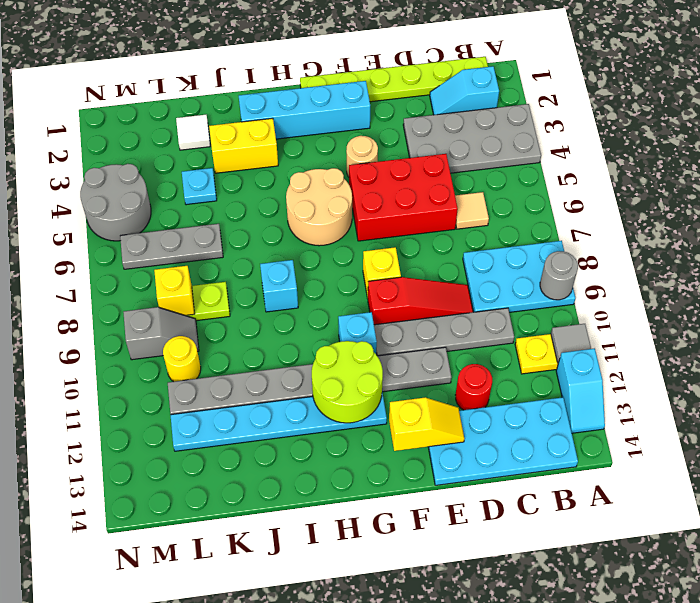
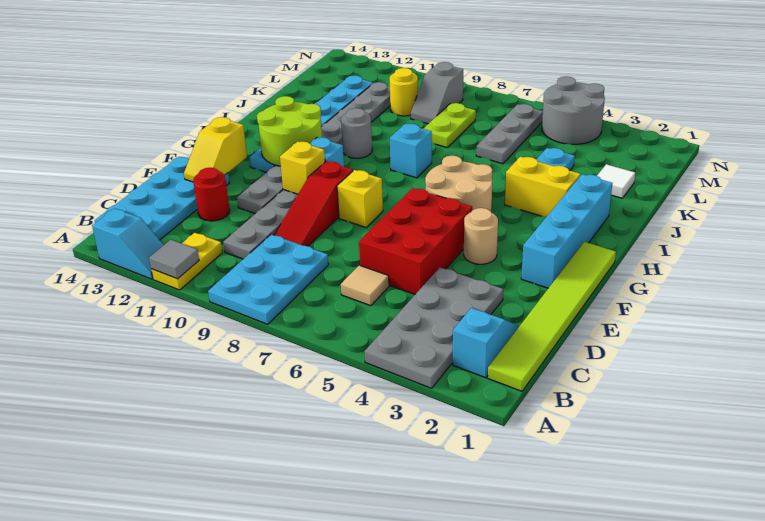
grey 1x1 round brick [540,251,578,300] -> grey 1x1 round brick moved to [341,108,372,158]
cyan 1x2 slope [556,348,605,433] -> cyan 1x2 slope turned to [92,208,164,279]
lime 1x6 plate [300,57,488,102] -> lime 1x6 tile [488,242,616,391]
yellow 1x2 brick [209,118,278,173] -> yellow 1x2 brick turned to [505,157,580,217]
yellow 1x1 brick [154,266,195,315] -> yellow 1x1 brick moved to [280,142,325,194]

